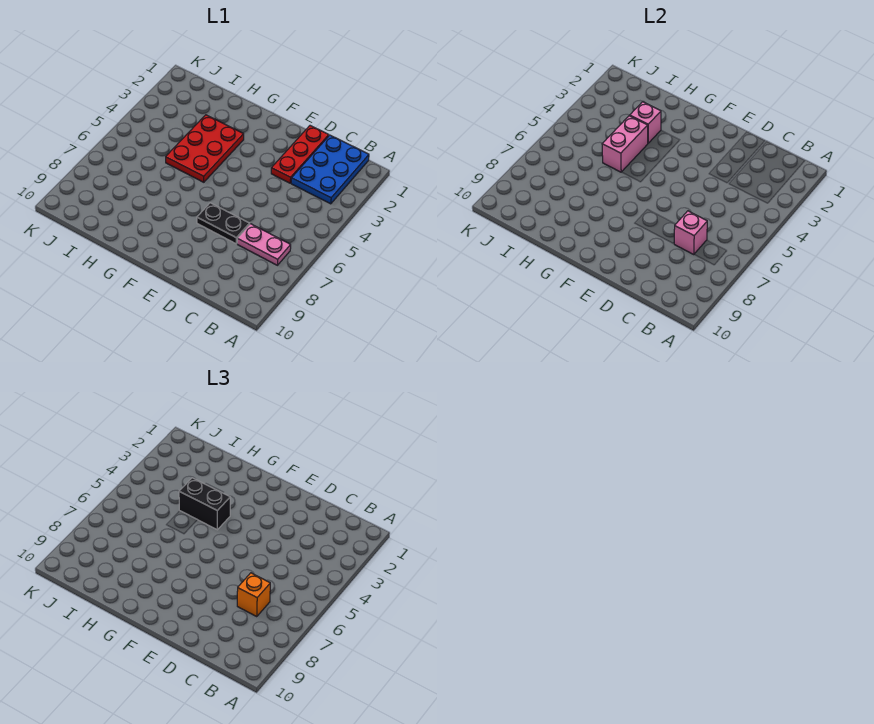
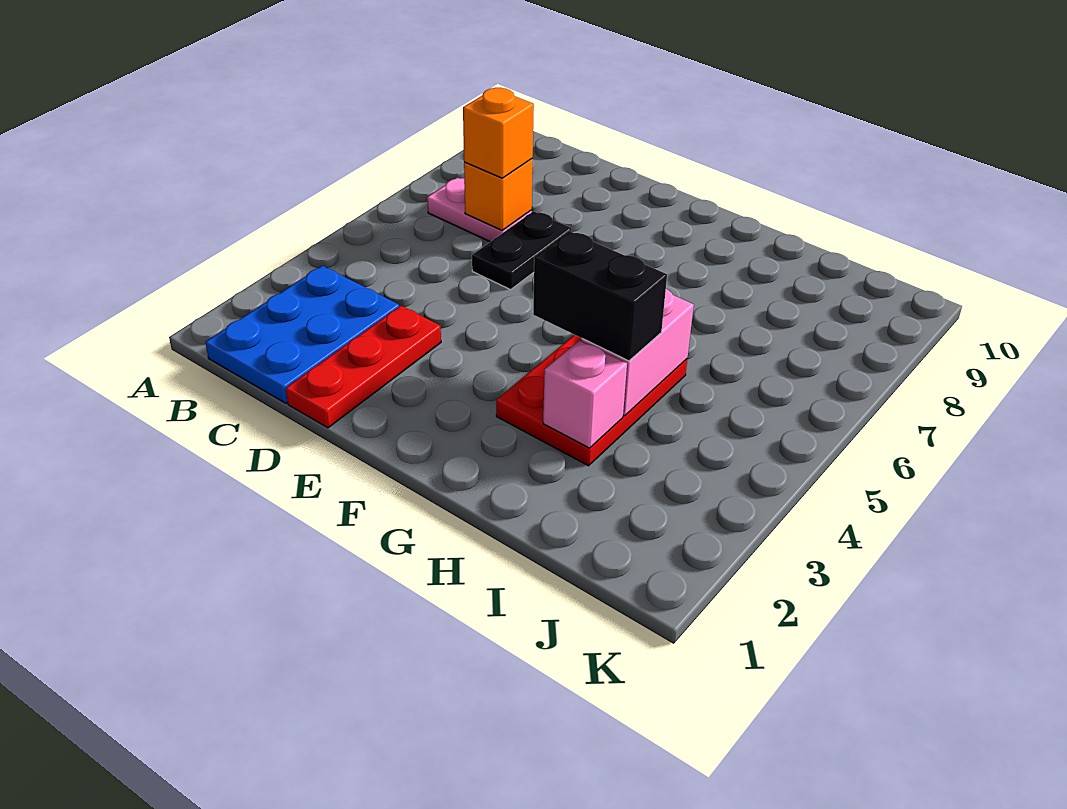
pink 1x1 brick [674,211,707,255] -> orange 1x1 brick [464,159,533,231]
black 1x2 plate [197,203,250,244] -> black 1x2 plate turned to [472,211,572,290]

